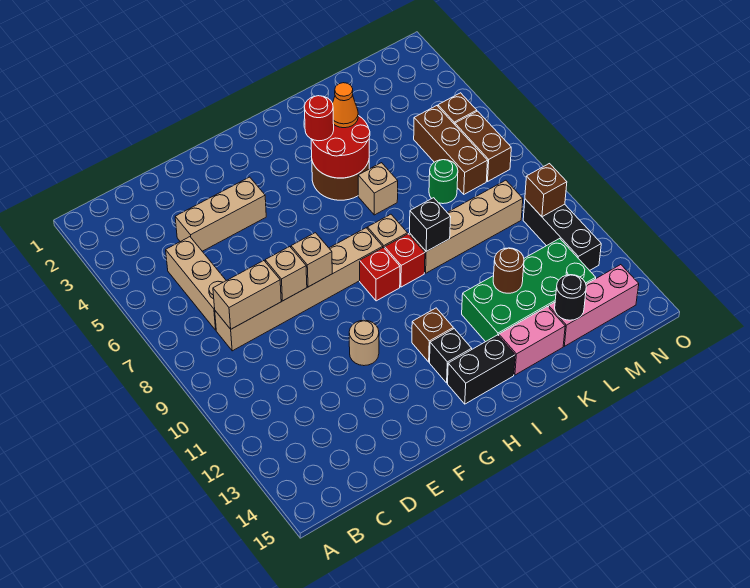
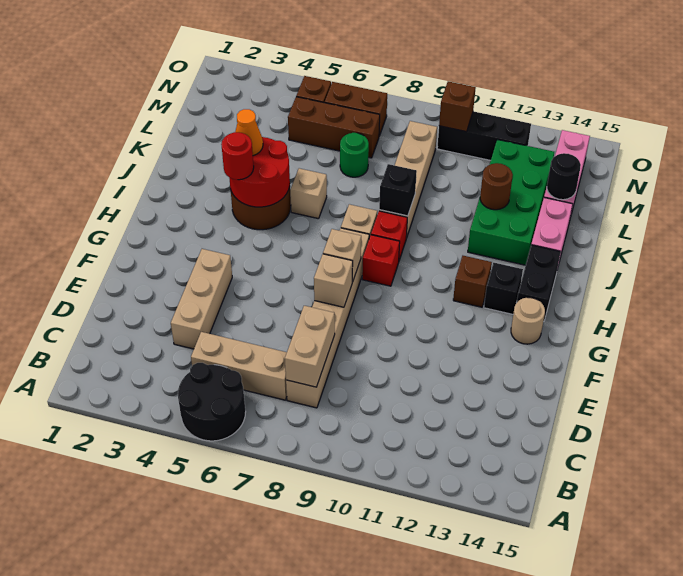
none -> black 2x2 round brick [178,363,246,441]
tan 1x1 brick [265,247,307,301] -> tan 1x1 brick moved to [323,229,361,282]
tan 1x1 round brick [349,320,379,366] -> tan 1x1 round brick moved to [511,298,545,344]

